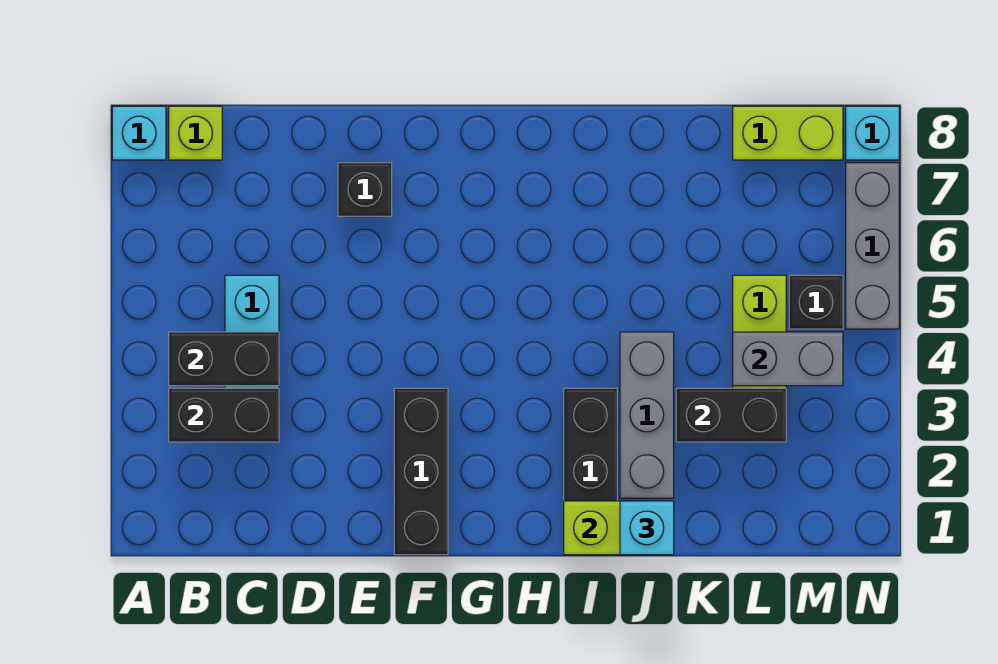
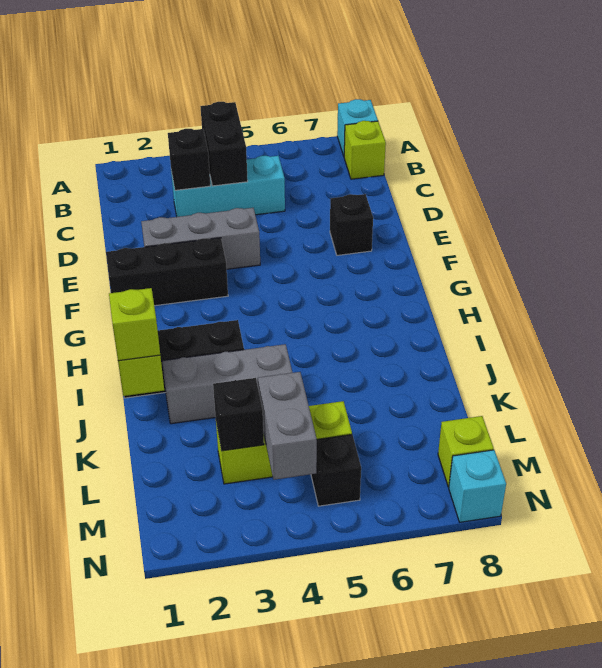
black 1x2 brick [169,388,279,442] -> black 1x1 brick [168,129,210,190]
cyan 1x1 brick [620,501,674,555] -> lime 1x1 brick [109,288,160,361]
black 1x2 brick [676,388,786,442] -> black 1x1 brick [213,378,264,451]
lime 1x2 brick [733,106,843,160] -> lime 1x1 brick [438,416,494,487]
grey 1x3 brick [846,163,899,329] -> grey 1x3 brick moved to [141,208,260,269]

